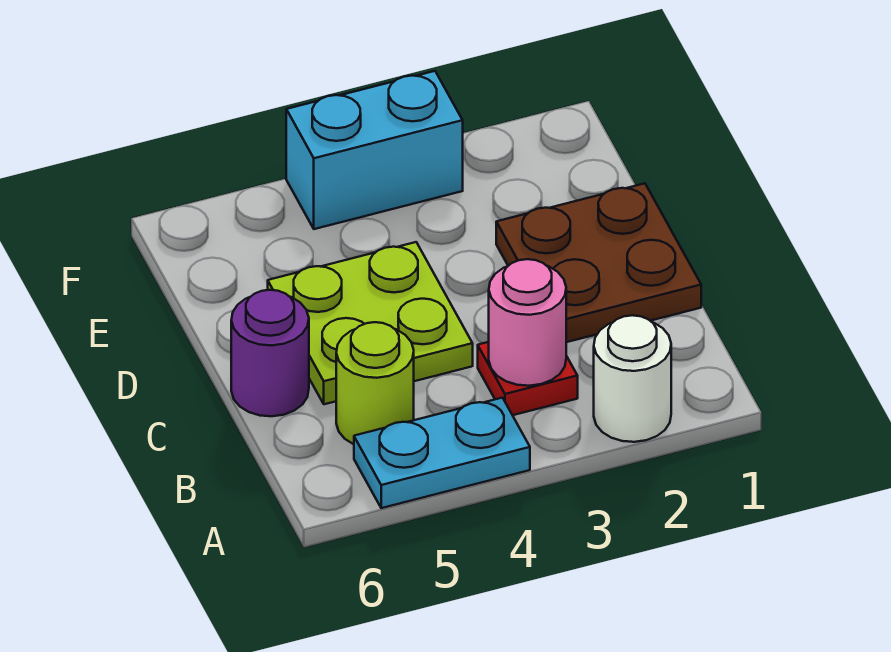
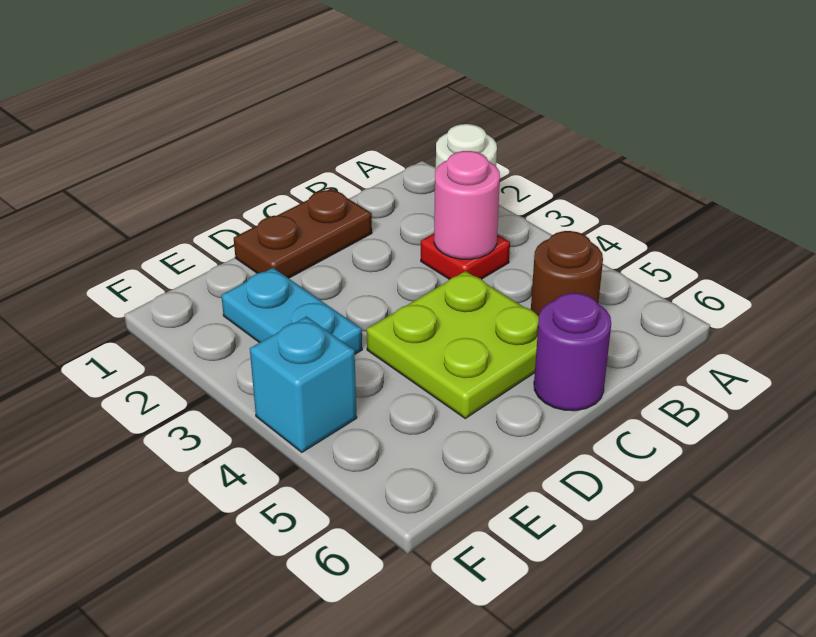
cyan 1x2 plate [354,398,530,508] -> cyan 1x2 plate moved to [221,268,362,354]
lime 1x1 round brick [336,322,414,444] -> brown 1x1 round brick [531,231,603,316]
brown 2x2 plate [496,183,701,342] -> brown 1x2 plate [234,188,372,278]
cyan 1x2 brick [286,71,463,229] -> cyan 1x1 brick [250,317,357,452]

